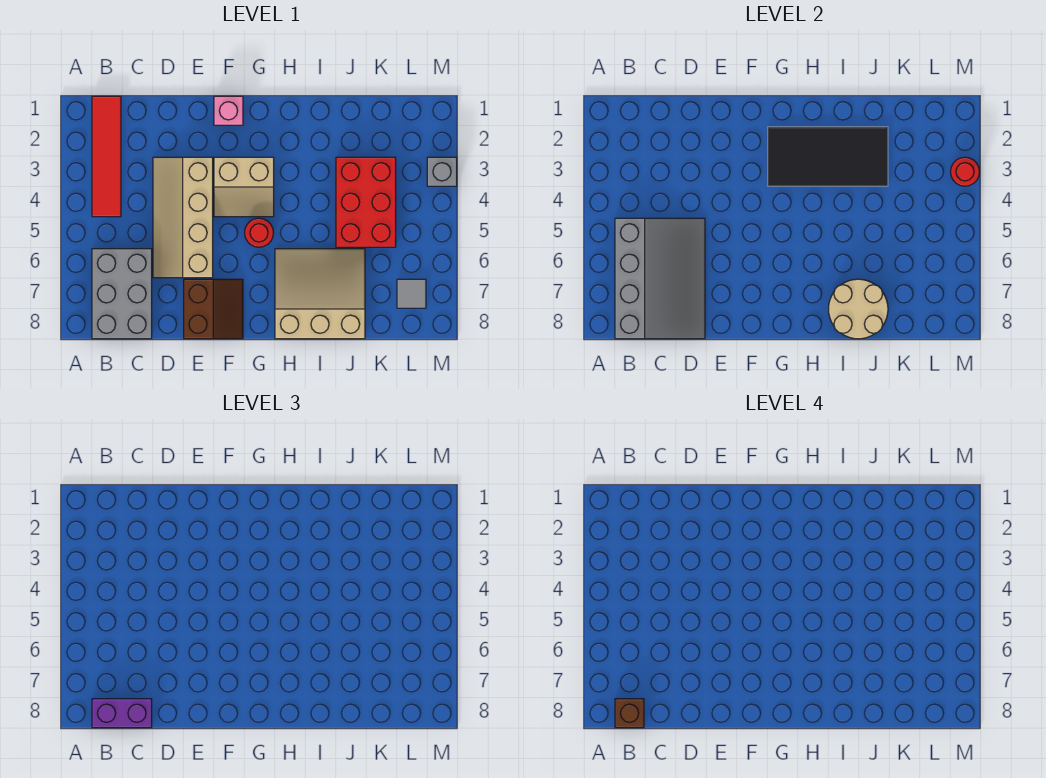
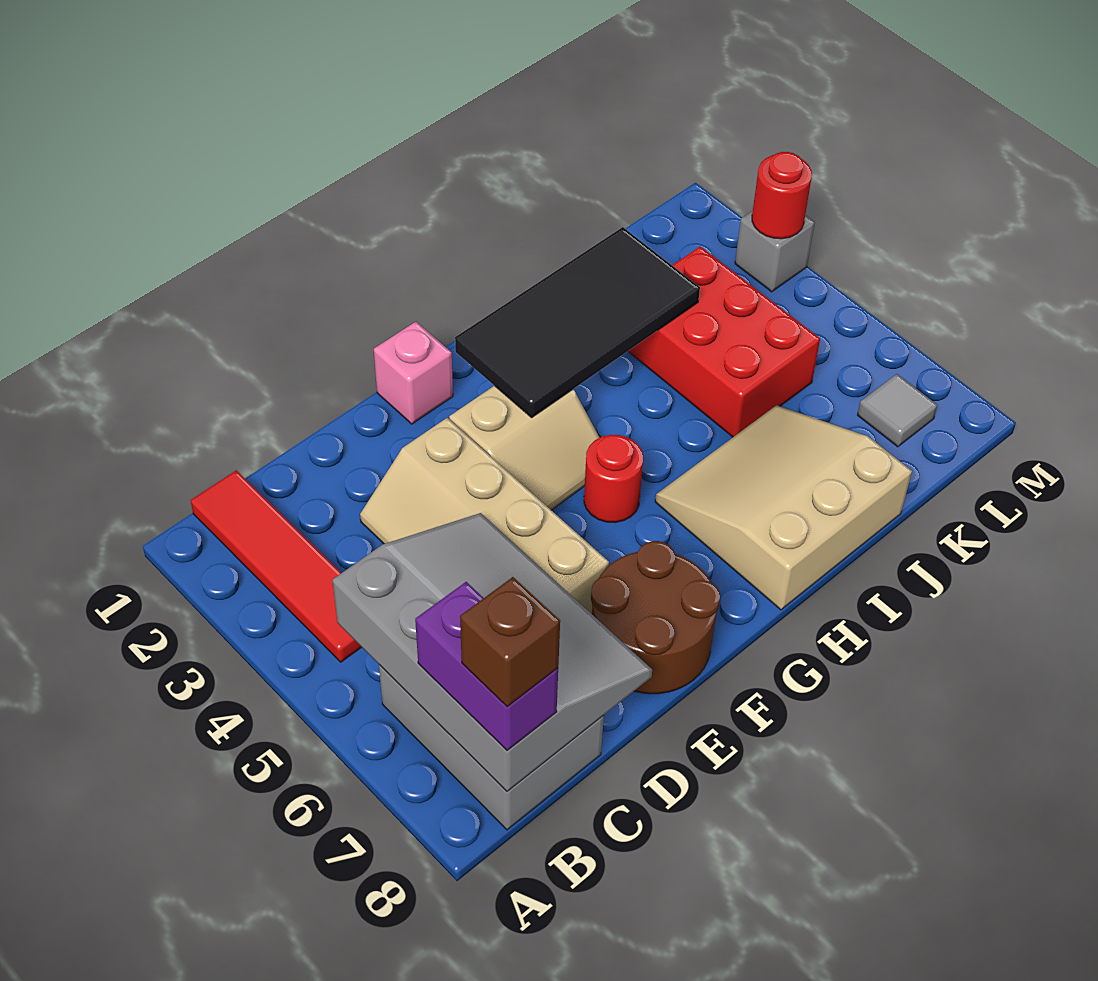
purple 1x2 brick [92,699,152,728] -> purple 1x2 brick turned to [415,582,558,750]
brown 2x2 slope [184,279,243,339] -> brown 2x2 round brick [591,541,720,694]
tan 2x2 round brick [829,279,888,339] -> none

